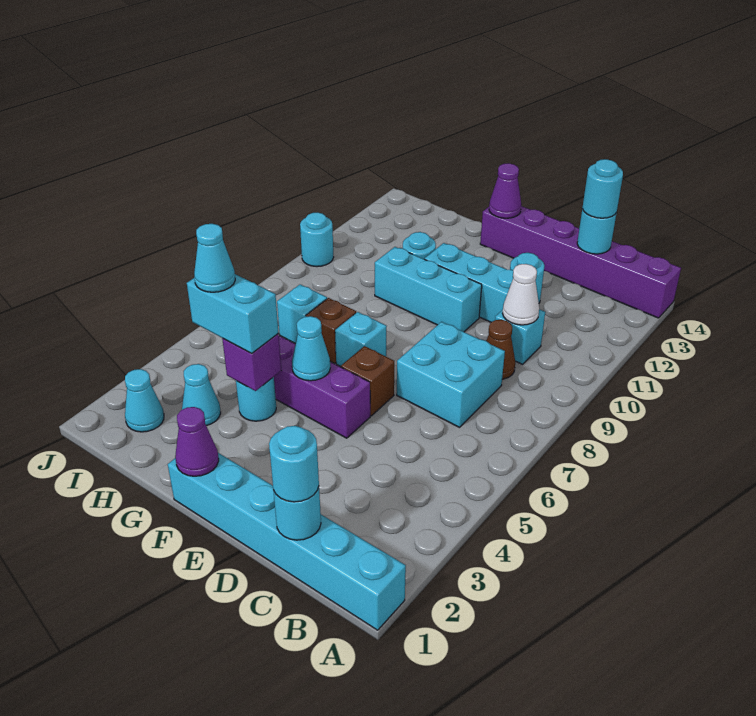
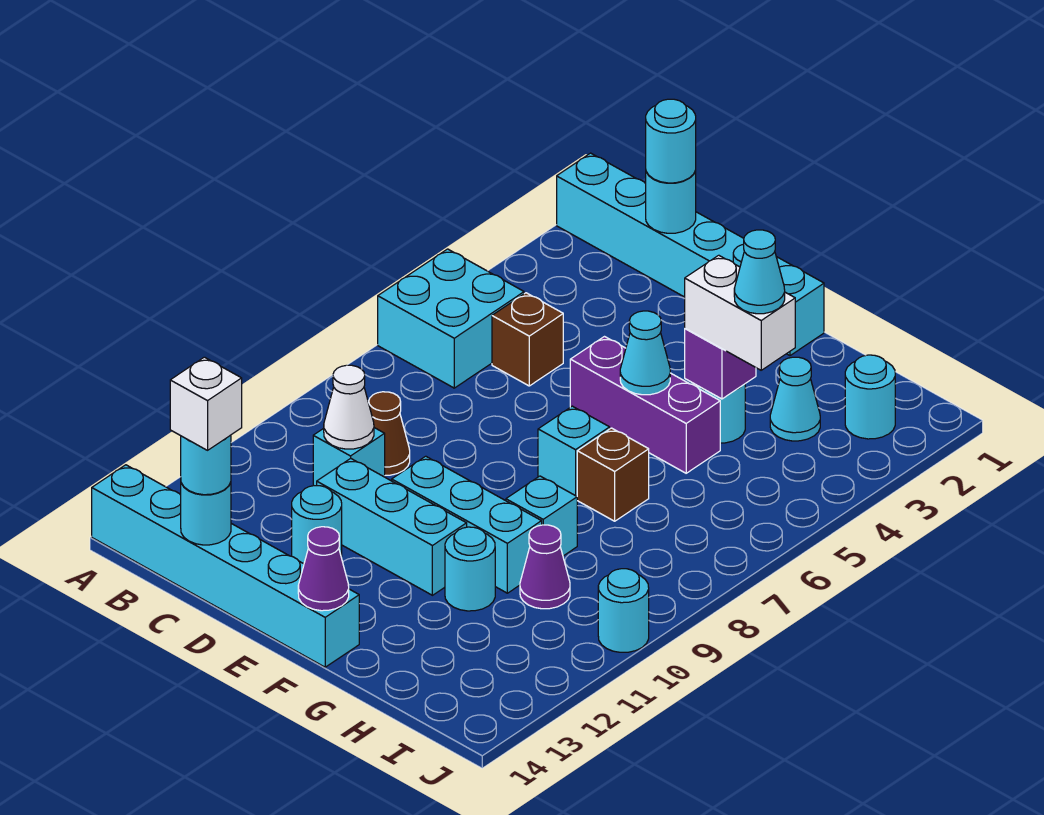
purple 1x6 brick [480,206,681,318] -> cyan 1x6 brick [92,465,359,667]
cyan 2x2 brick [397,322,505,427] -> cyan 2x2 brick moved to [378,249,524,388]
none -> white 1x1 brick [170,357,242,450]
brown 1x1 brick [341,346,394,416] -> brown 1x1 brick moved to [492,293,563,386]
purple 1x1 cone [175,407,219,476] -> purple 1x1 cone moved to [520,525,570,609]
cyan 1x2 brick [187,274,279,353] -> white 1x2 brick [685,255,795,370]
cyan 1x1 brick [277,284,327,343] -> cyan 1x1 brick moved to [506,476,577,556]
cyan 1x1 cone [125,369,164,432] -> cyan 1x1 round brick [845,355,895,439]

